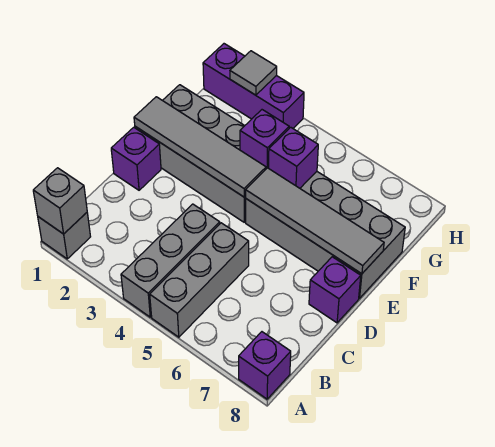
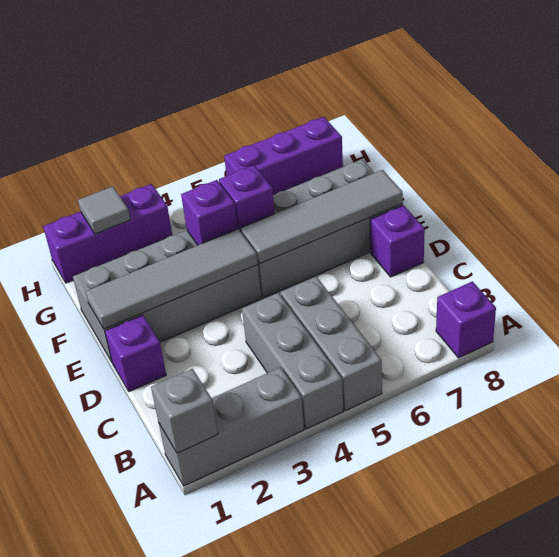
grey 1x1 brick [38,213,91,259] -> grey 1x3 brick [159,367,304,486]
none -> purple 1x3 brick [224,117,343,195]

